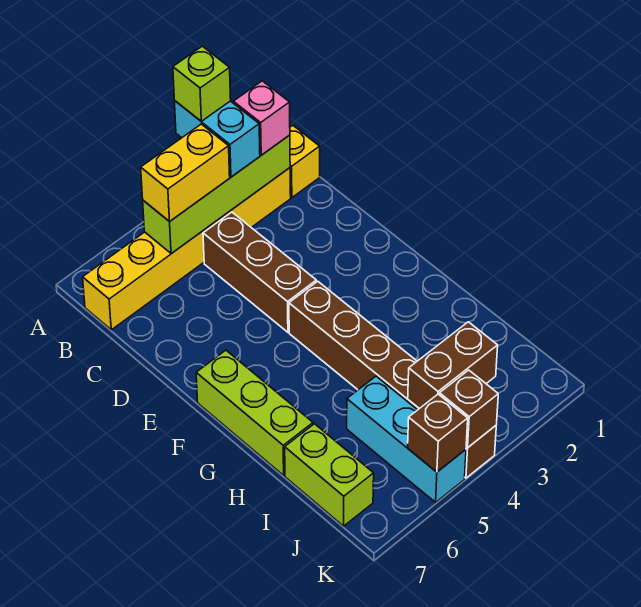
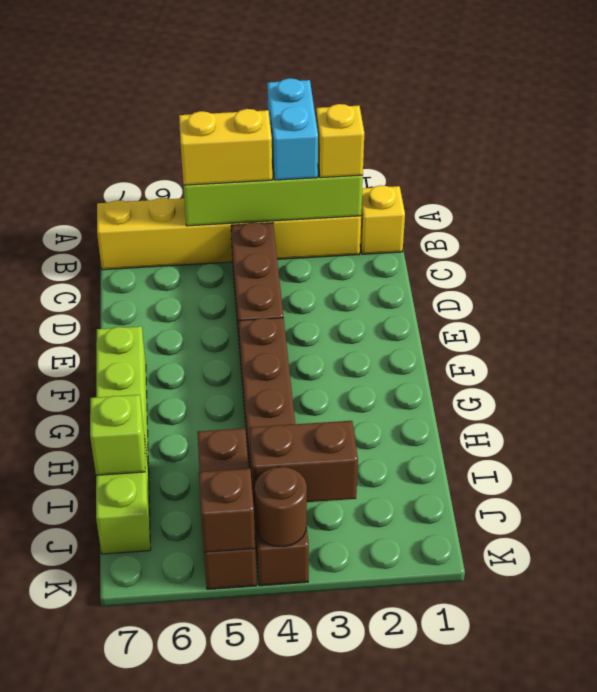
lime 1x1 brick [173,46,231,121] -> lime 1x1 brick moved to [90,395,145,475]
pink 1x1 brick [233,81,290,155] -> yellow 1x1 brick [316,104,364,178]
cyan 1x3 brick [347,376,466,502] -> brown 1x3 brick [197,428,256,589]
brown 1x1 brick [440,370,498,448] -> brown 1x1 round brick [255,467,307,547]

